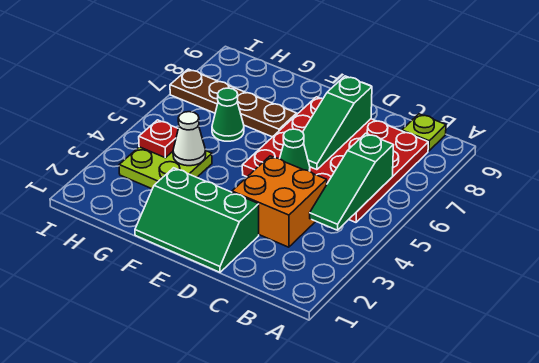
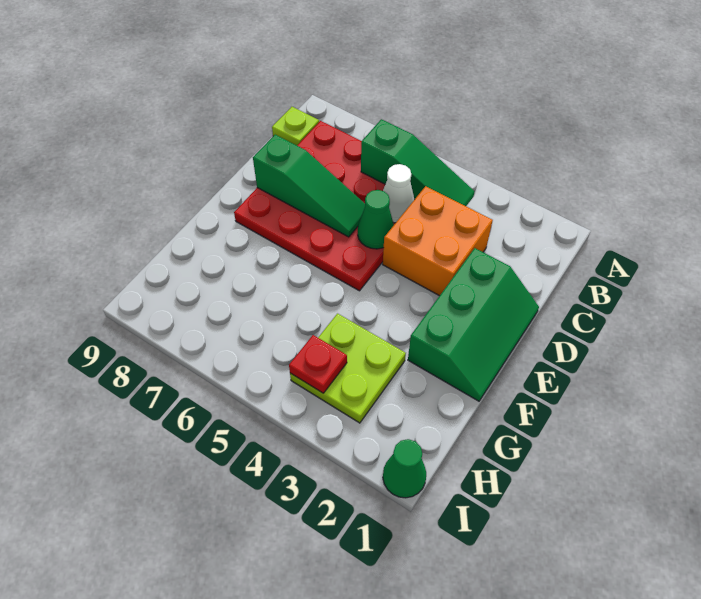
brown 1x4 plate [170,69,297,137] -> none
white 1x1 cone [173,112,206,166] -> white 1x1 cone moved to [383,164,414,223]
green 1x1 cone [212,88,244,141] -> green 1x1 cone moved to [383,439,426,498]

